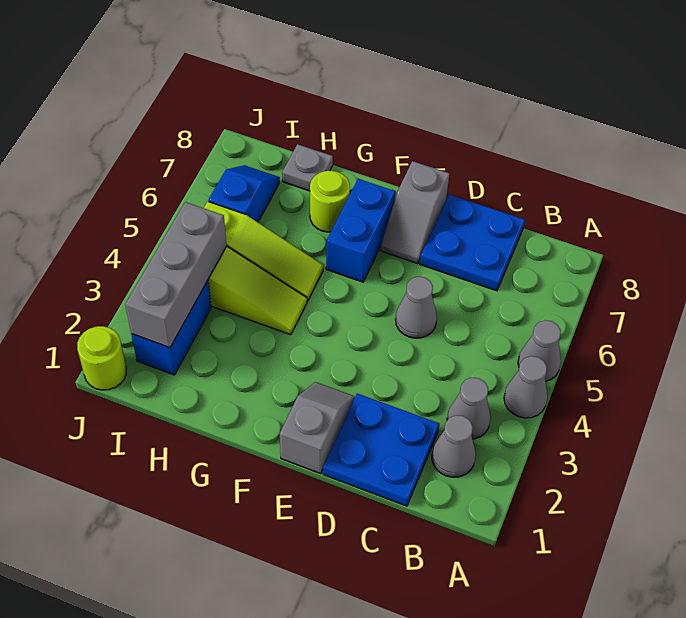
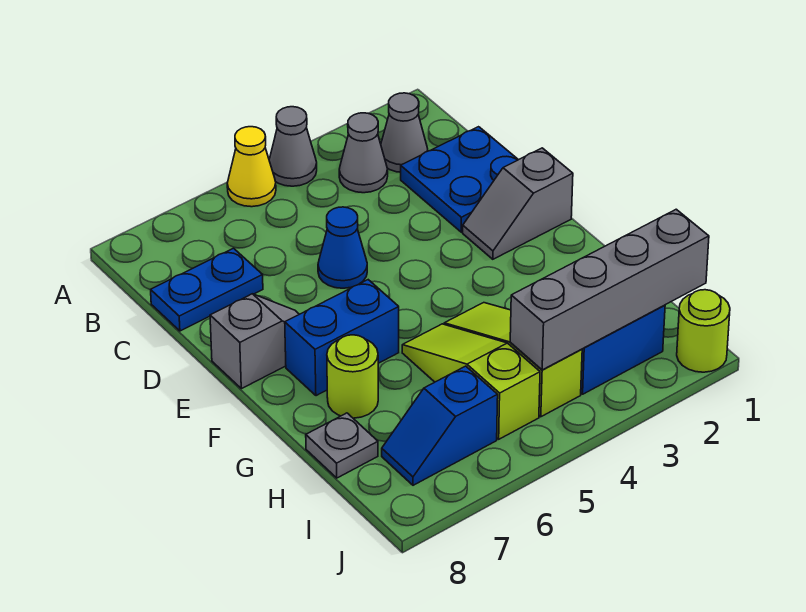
grey 1x1 cone [518,320,561,381] -> yellow 1x1 cone [227,127,276,207]
blue 2x2 plate [420,195,525,291] -> blue 1x2 plate [151,248,263,331]
grey 1x1 cone [395,277,437,338] -> blue 1x1 cone [318,207,367,288]
grey 1x3 brick [125,202,227,348] -> grey 1x4 brick [510,209,709,370]

